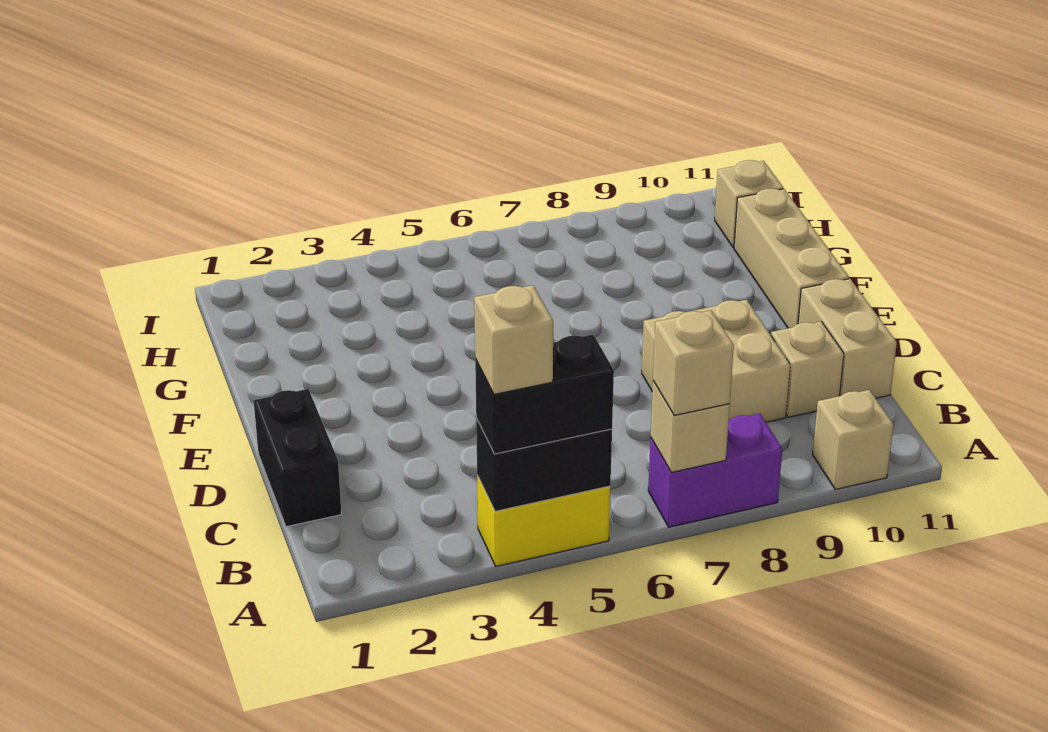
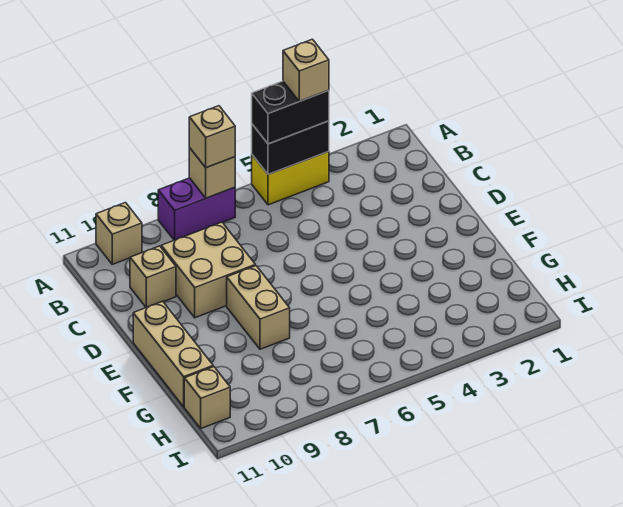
black 1x2 brick [254,389,341,527] -> none
tan 1x2 brick [798,279,897,398] -> tan 1x2 brick moved to [227,266,290,349]

